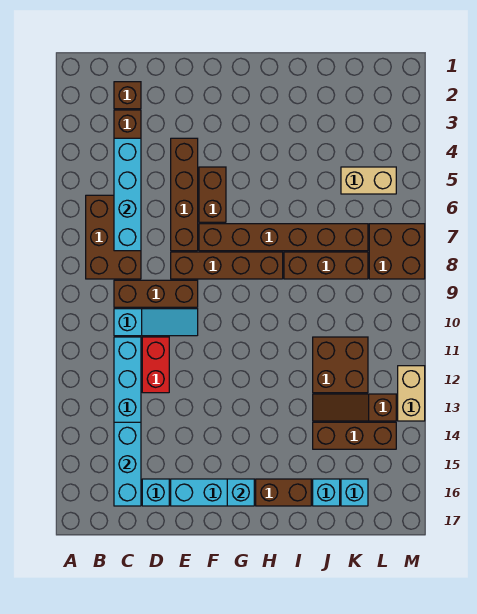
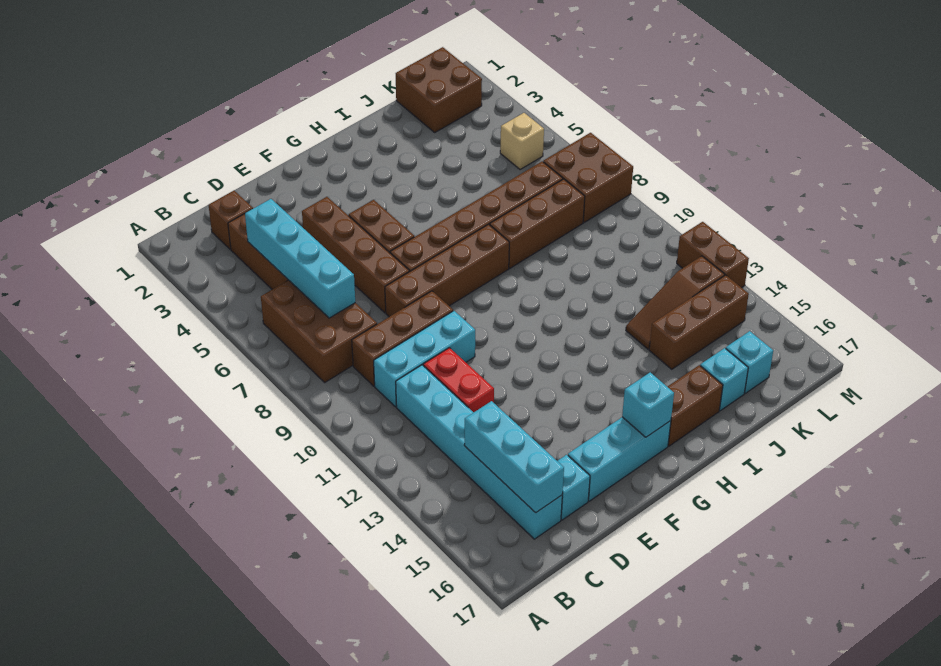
cyan 1x3 slope [114,309,198,336] -> cyan 1x3 brick [374,311,475,407]
brown 2x2 brick [313,337,368,393] -> brown 2x2 brick moved to [396,47,482,132]
tan 1x2 brick [341,167,396,194] -> tan 1x1 brick [500,113,544,170]
tan 1x2 brick [398,366,425,421] -> brown 1x2 brick [677,222,749,288]

